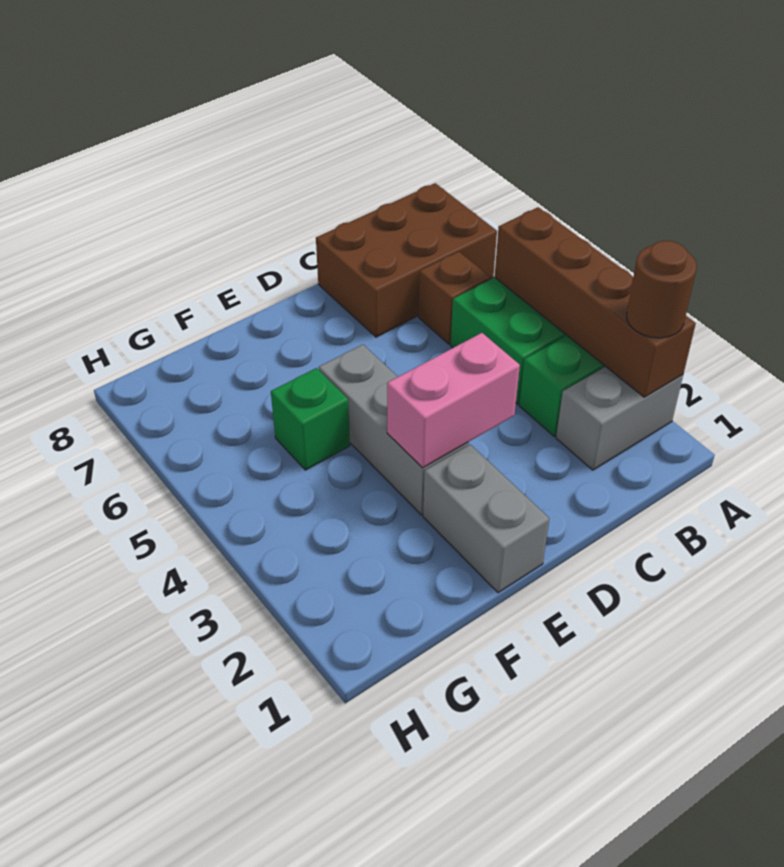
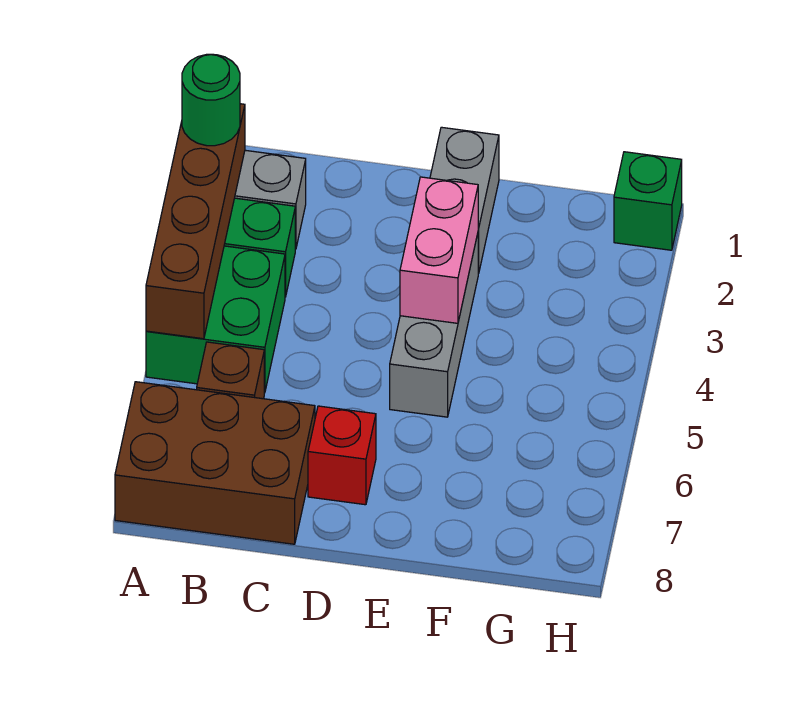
brown 1x1 round brick [627,241,697,338] -> green 1x1 round brick [182,54,240,146]
pink 1x2 brick [387,333,520,468] -> pink 1x2 brick turned to [400,177,478,323]
none -> red 1x1 brick [308,406,376,505]
green 1x1 brick [271,368,350,470] -> green 1x1 brick moved to [614,152,682,250]

